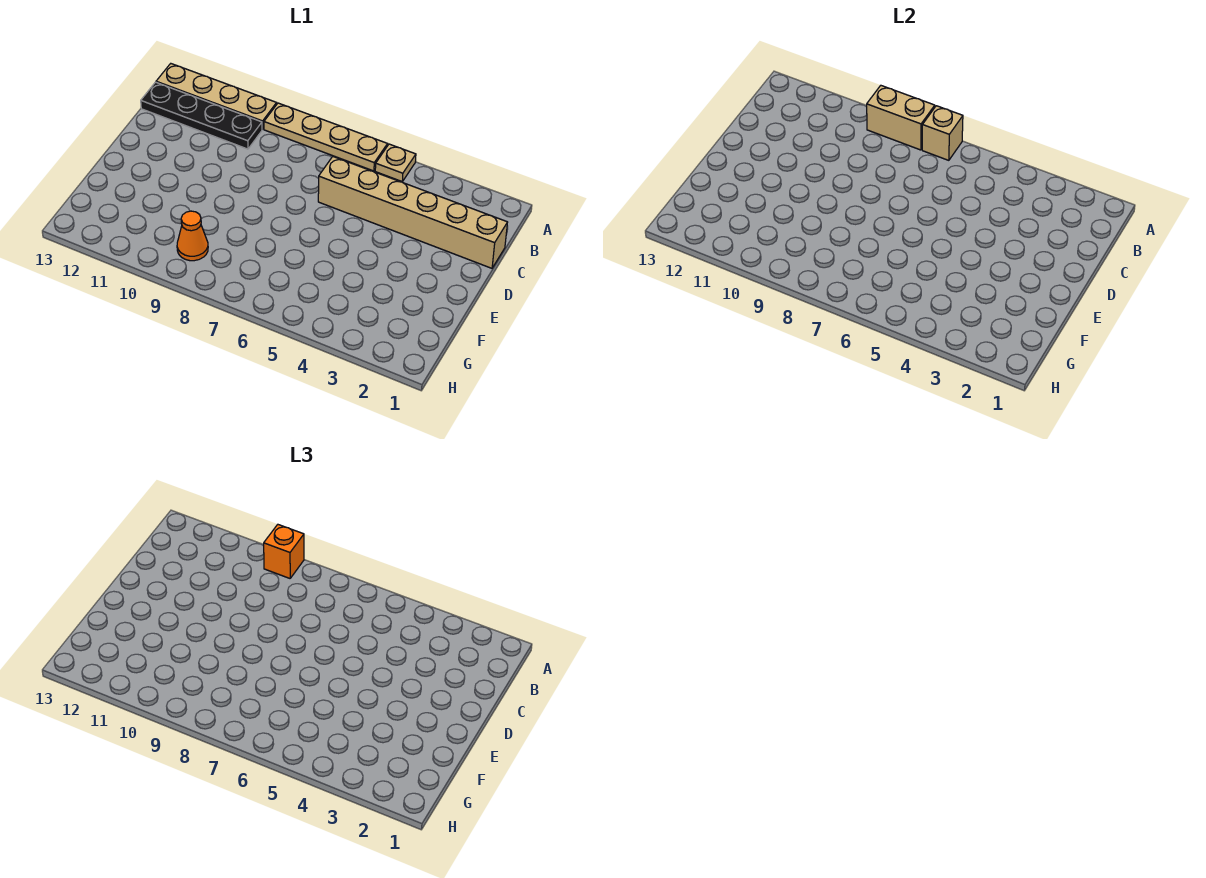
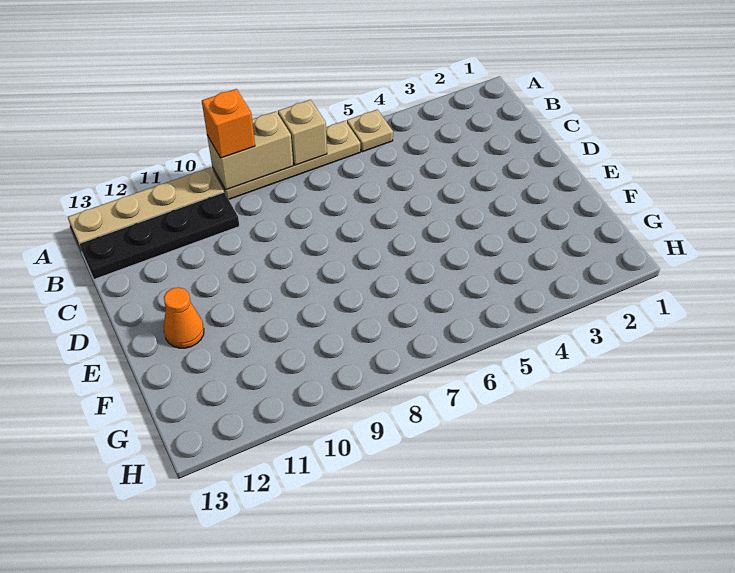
tan 1x6 brick [318,157,507,268] -> none
orange 1x1 cone [177,211,208,261] -> orange 1x1 cone moved to [164,287,204,348]

